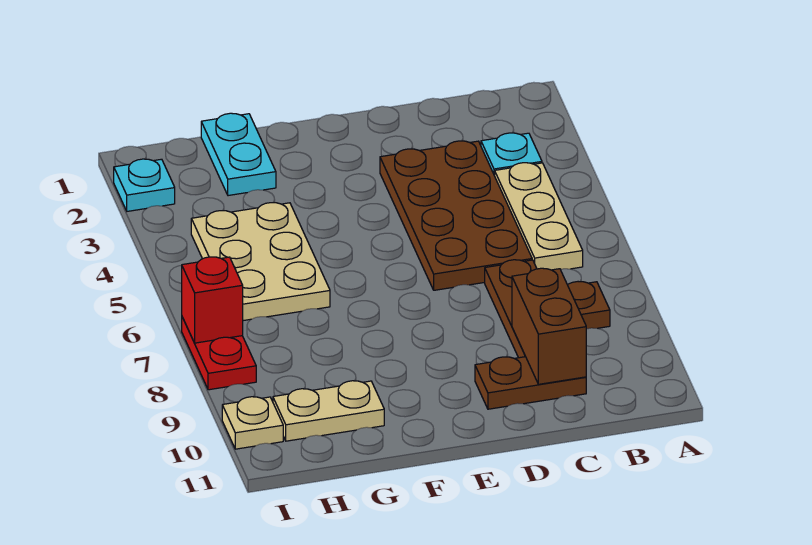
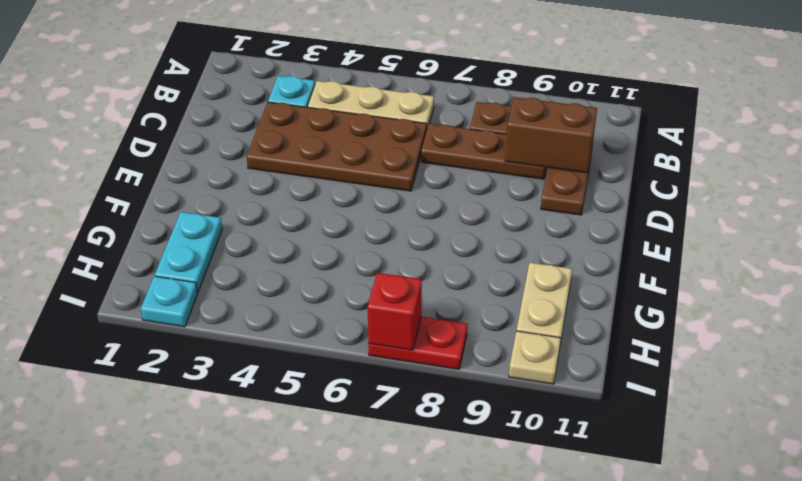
cyan 1x2 plate [201,113,276,196] -> cyan 1x2 plate turned to [155,212,222,293]
tan 2x3 plate [191,203,330,321] -> none

